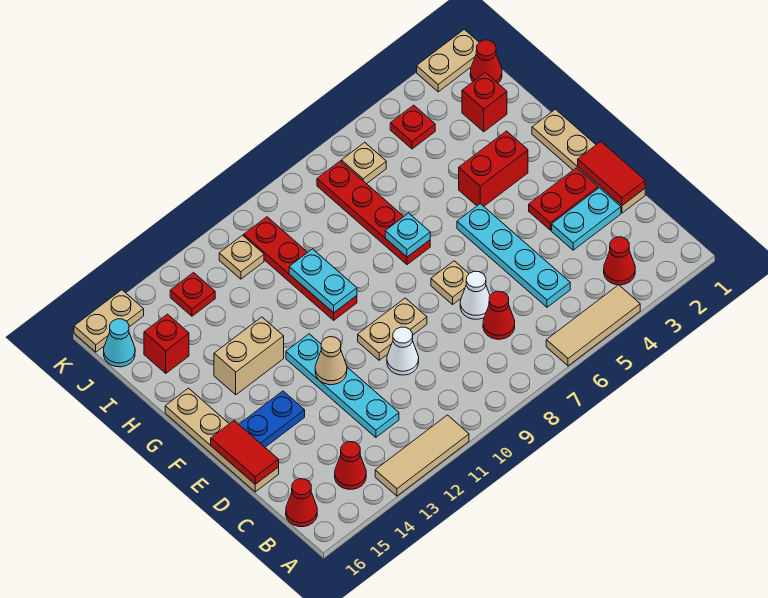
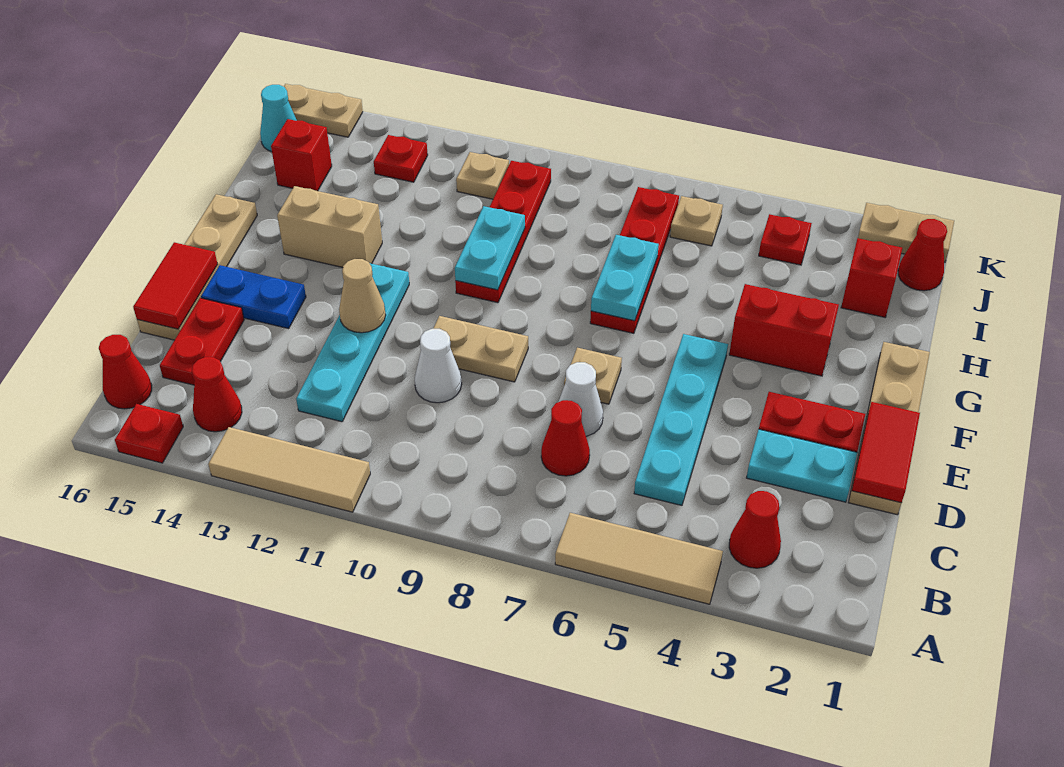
none -> red 1x1 plate [115,404,183,463]
none -> red 1x2 plate [160,298,244,385]
cyan 1x1 plate [385,213,430,257] -> cyan 1x2 plate [591,235,659,321]

